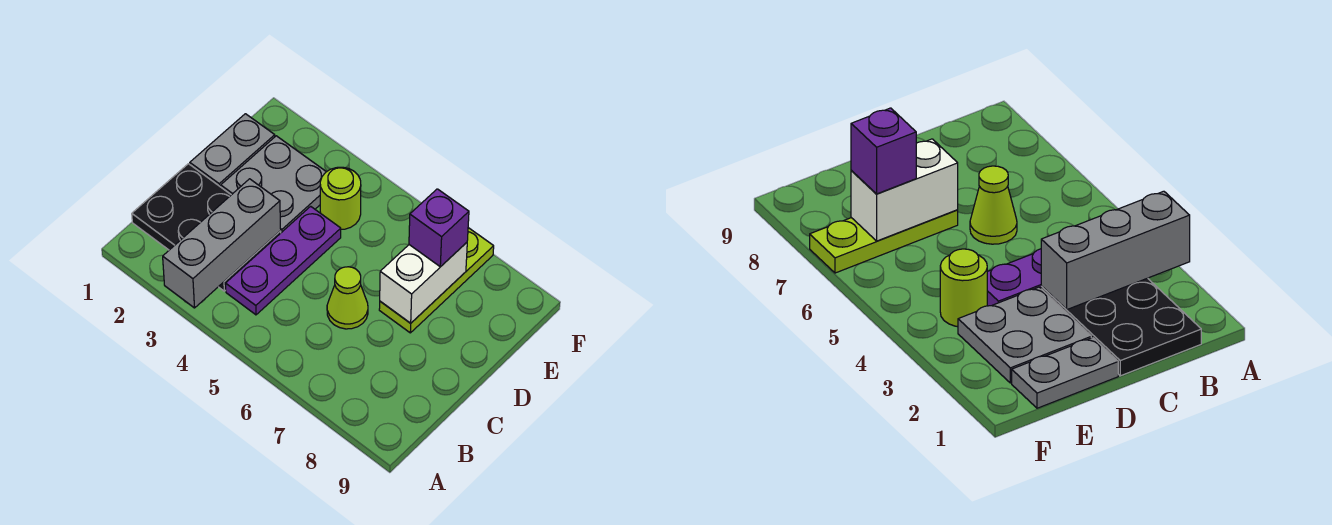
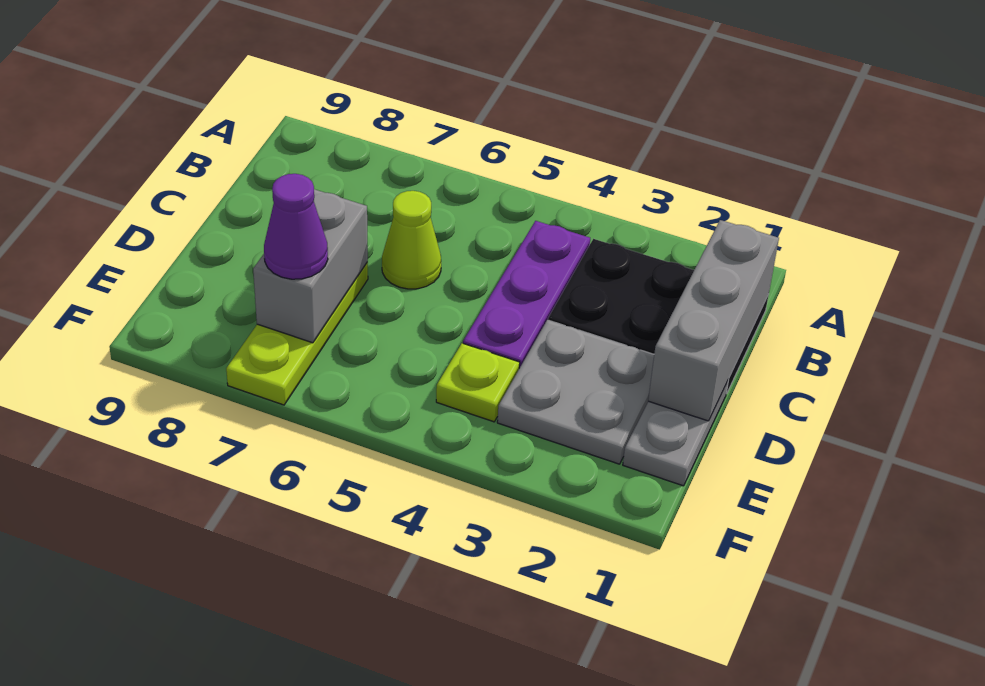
grey 1x3 brick [163,179,281,308] -> grey 1x3 brick moved to [648,220,779,421]
white 1x2 brick [380,243,467,323] -> grey 1x2 brick [253,189,368,343]
lime 1x1 round brick [320,167,361,229] -> lime 1x1 plate [436,343,520,422]
purple 1x1 brick [409,189,469,267] -> purple 1x1 cone [264,174,328,279]

